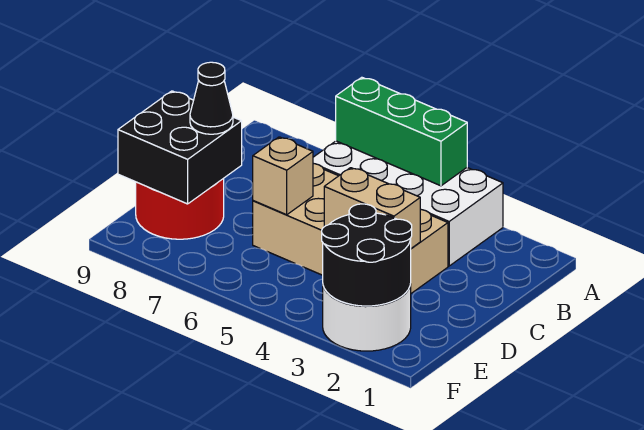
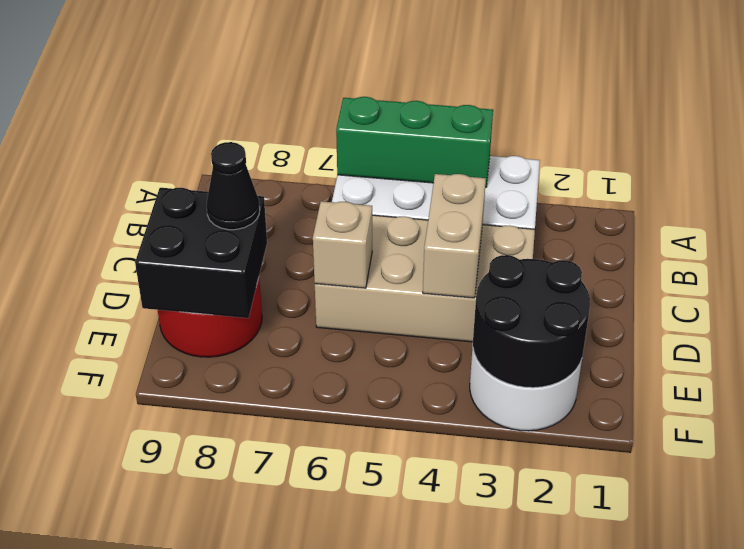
tan 1x2 brick [324,168,421,248] -> tan 1x2 brick turned to [423,174,486,298]

